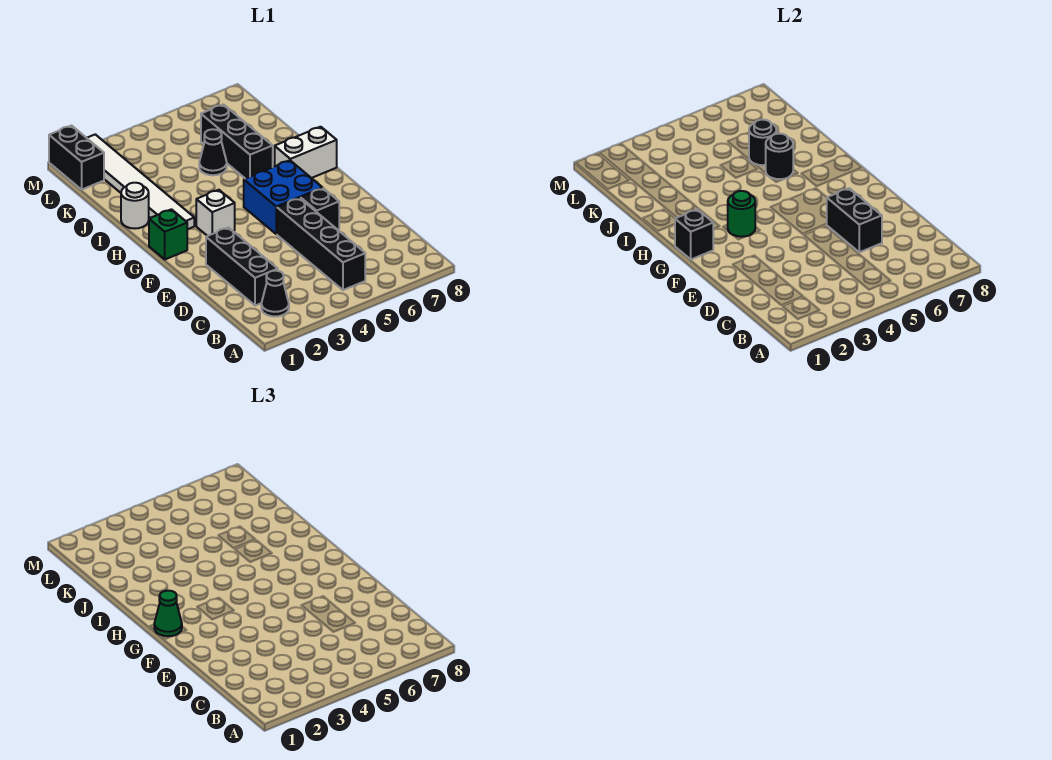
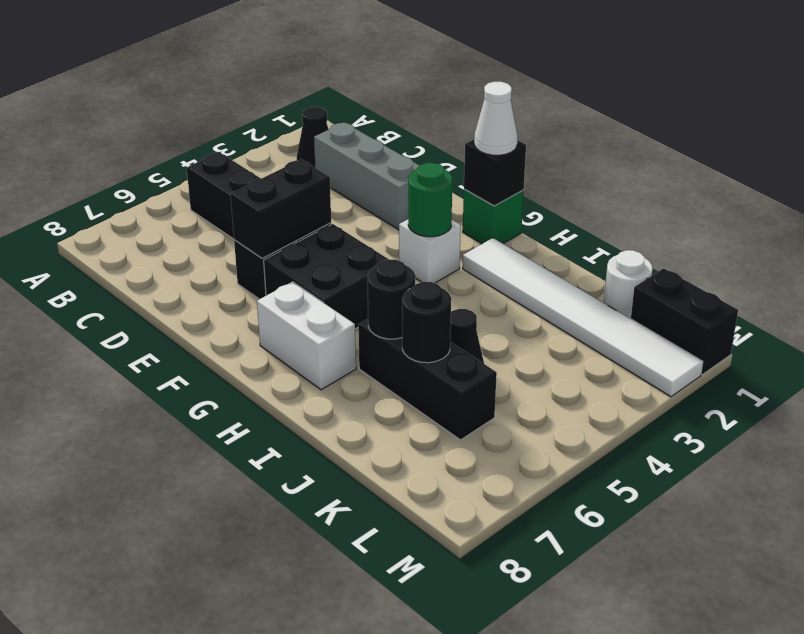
black 1x3 brick [206,228,278,306] -> grey 1x3 brick [314,122,419,230]
black 1x2 brick [827,188,882,252] -> black 1x2 brick turned to [230,160,331,258]
blue 2x2 brick [244,160,322,234] -> black 2x2 brick [264,224,389,329]
green 1x1 cone [154,591,182,636] -> white 1x1 cone [474,82,517,155]
white 1x2 brick [275,127,337,178] -> white 1x2 brick turned to [257,282,356,390]
white 1x1 round brick [121,183,149,229] -> white 1x1 round brick moved to [604,250,653,319]

